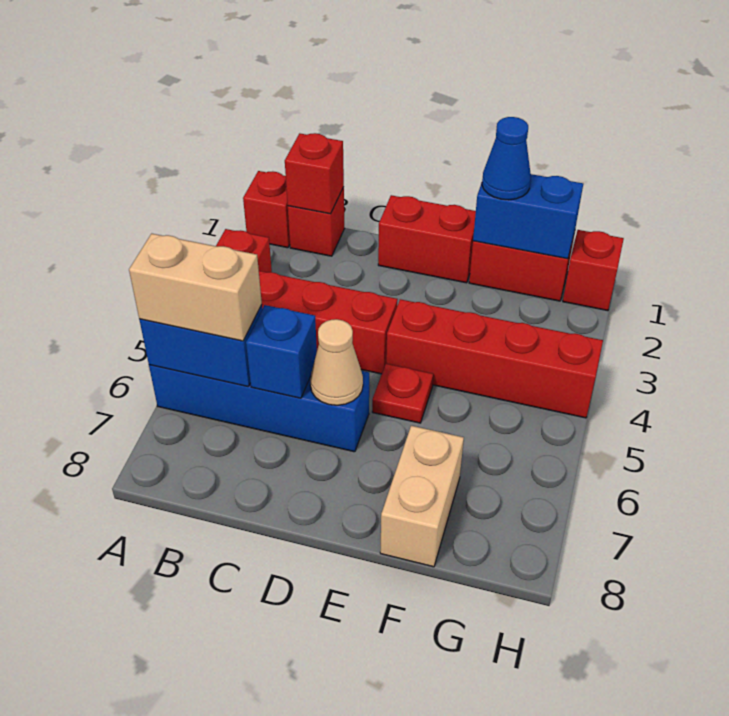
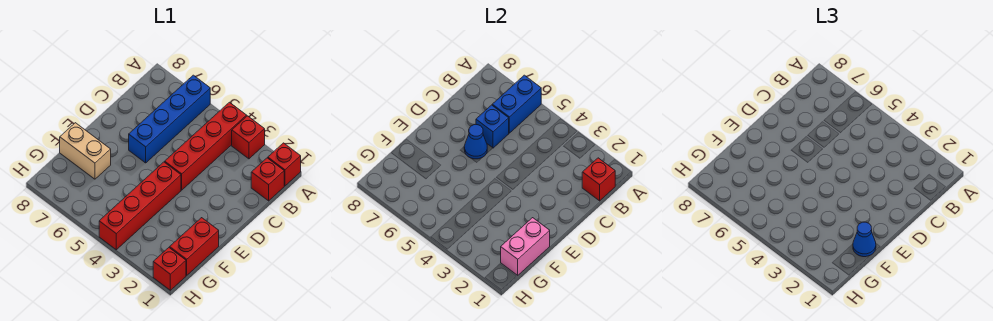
tan 1x2 brick [129,234,262,341] -> none
red 1x2 brick [378,195,476,283] -> none
tan 1x1 cone [310,319,363,405] -> blue 1x1 cone [464,125,487,159]
red 1x1 plate [372,364,433,423] -> none
blue 1x2 brick [473,174,583,259] -> pink 1x2 brick [501,218,550,275]

